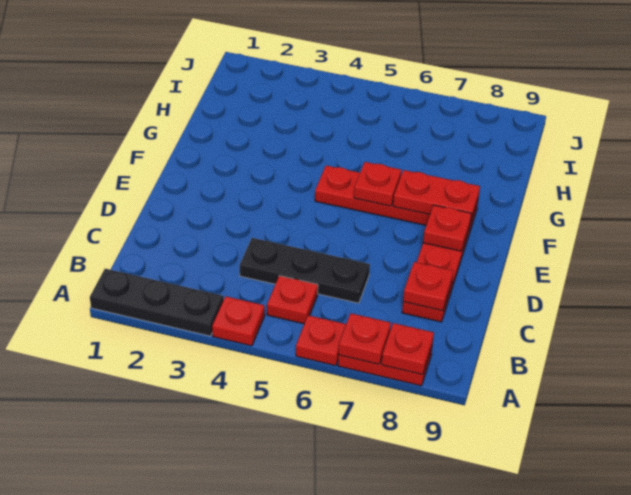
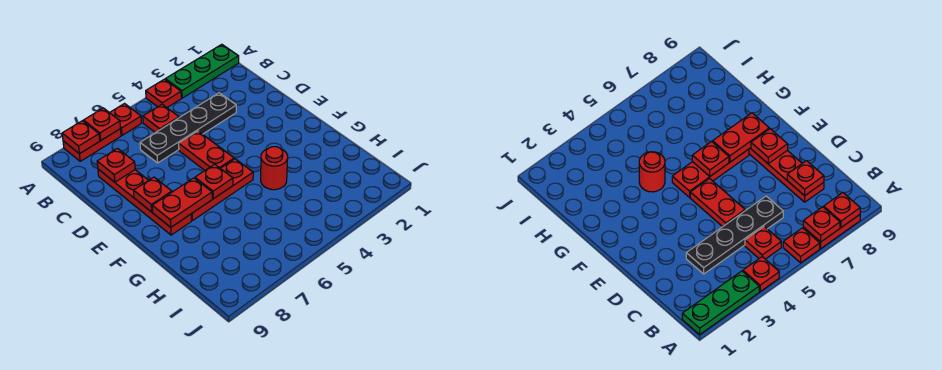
black 1x3 plate [90,269,224,336] -> green 1x3 plate [165,44,239,98]
black 1x3 plate [239,238,370,303] -> black 1x4 plate [140,93,236,163]
none -> red 1x2 plate [179,131,234,170]
none -> red 1x1 round brick [261,147,288,190]

